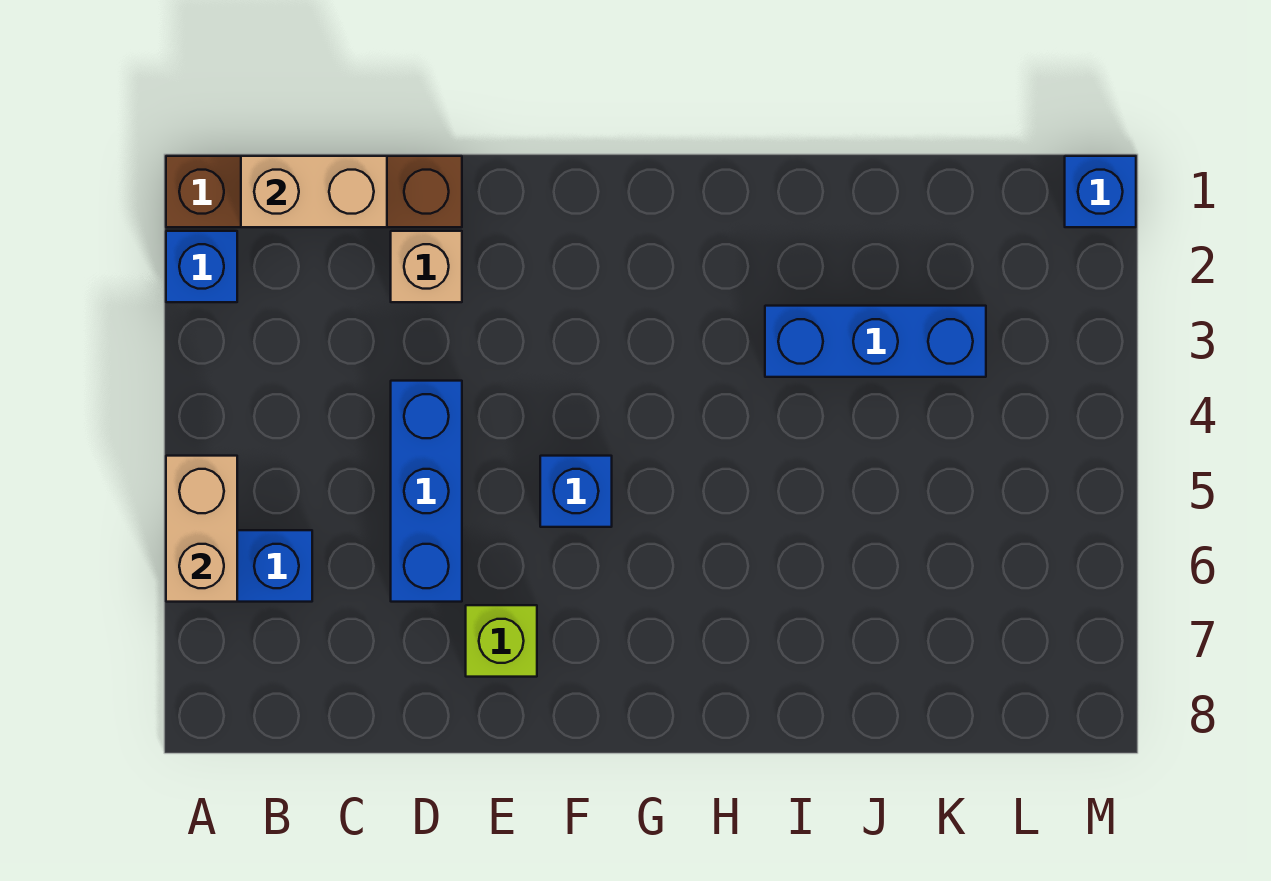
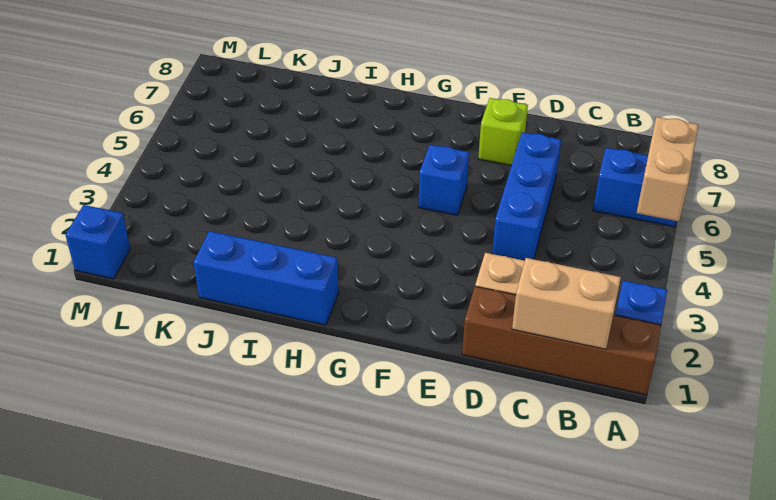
blue 1x3 brick [765,306,986,377] -> blue 1x3 brick moved to [193,231,339,325]

